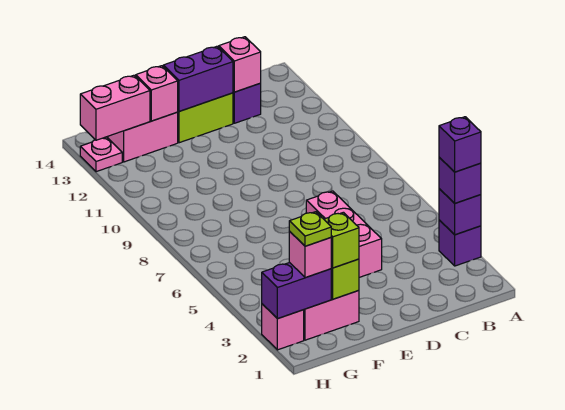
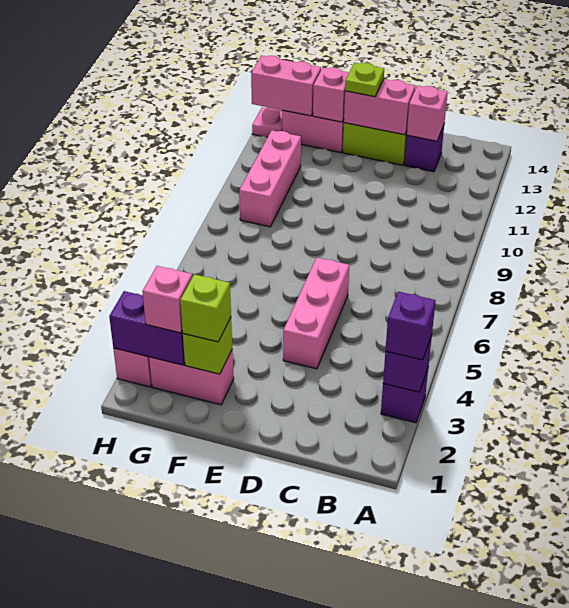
purple 1x1 brick [439,117,481,172] -> none
purple 1x2 brick [163,46,233,111] -> pink 1x2 brick [344,79,415,135]
lime 1x1 plate [289,212,331,246] -> lime 1x1 plate moved to [345,63,384,97]
none -> pink 1x3 brick [239,130,301,227]

